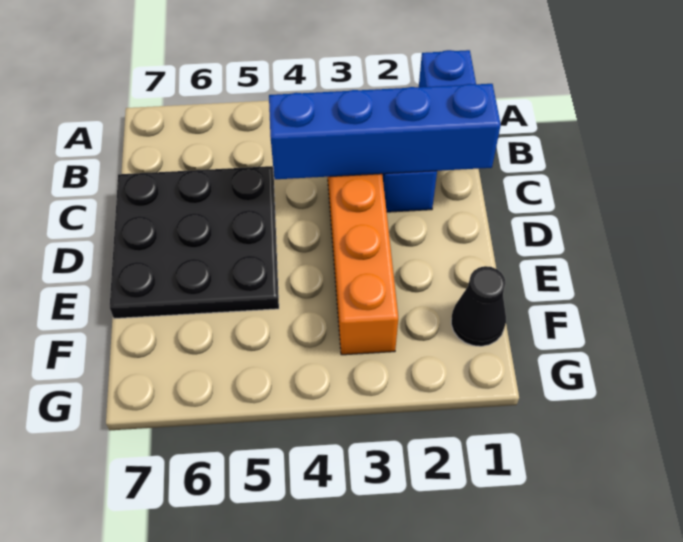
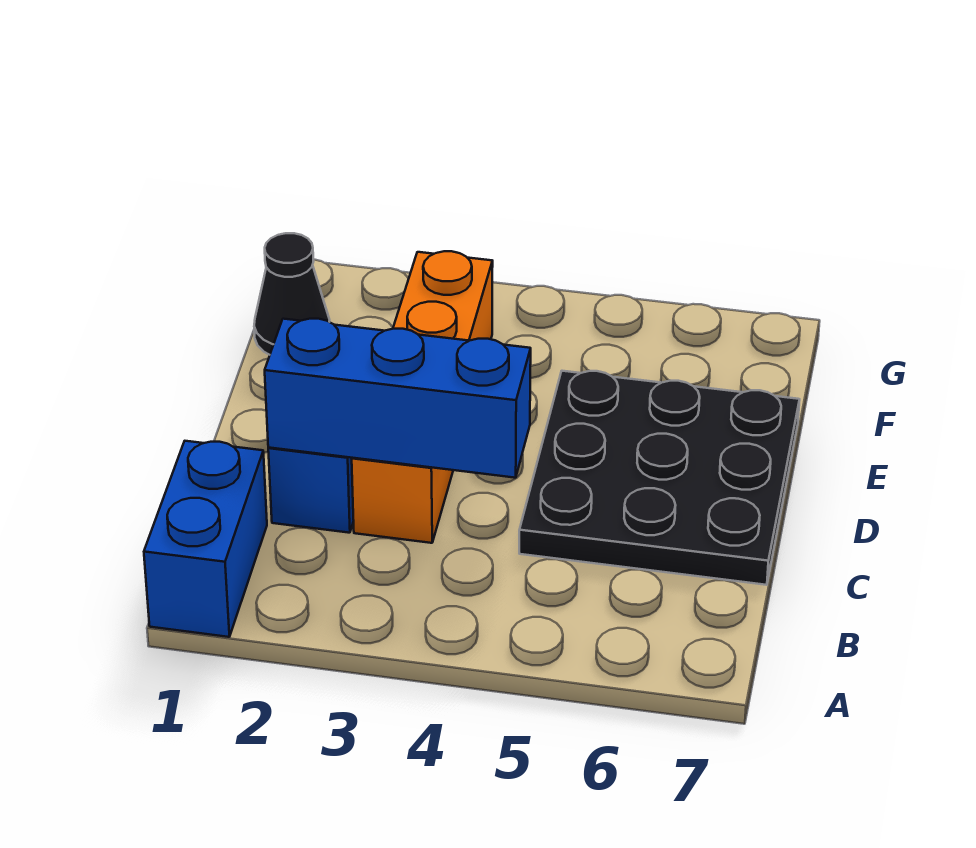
blue 1x4 brick [269,84,501,179] -> blue 1x3 brick [265,319,531,478]

